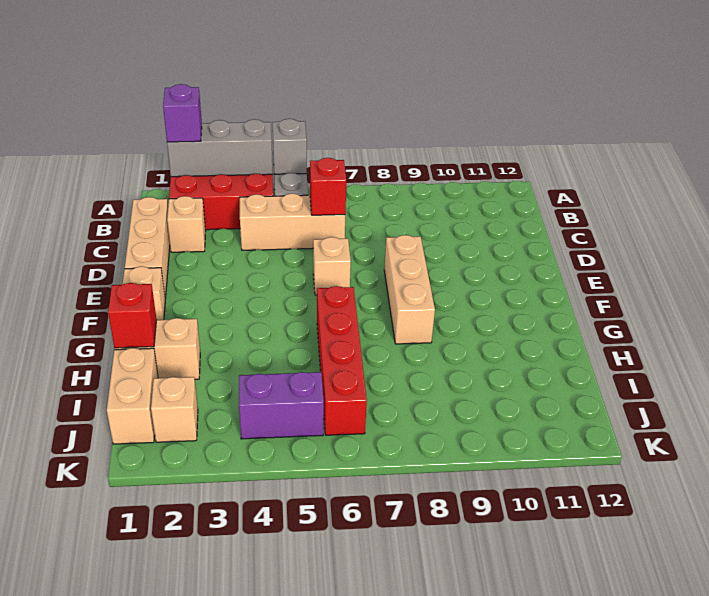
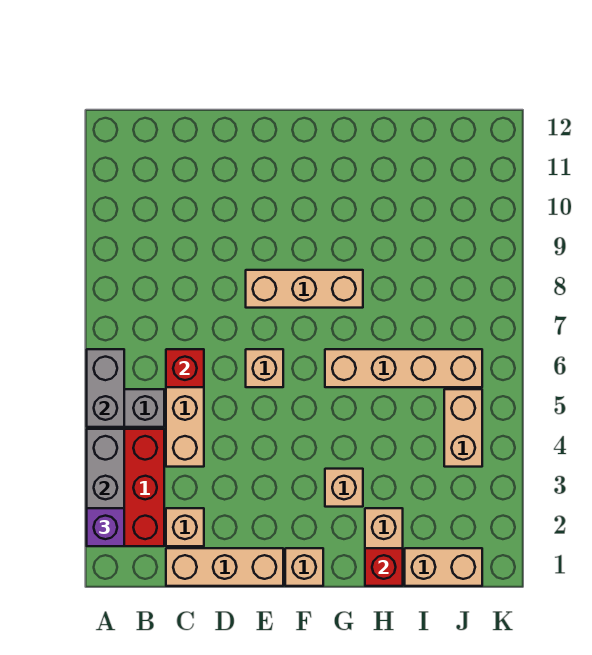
grey 1x1 brick [273,119,307,174] -> grey 1x2 brick [87,349,124,427]
red 1x4 brick [317,286,367,435] -> tan 1x4 brick [325,349,482,387]
tan 1x1 brick [151,377,198,442] -> tan 1x1 brick moved to [325,469,363,507]
purple 1x2 brick [239,372,324,439] -> tan 1x2 brick [444,389,482,467]

